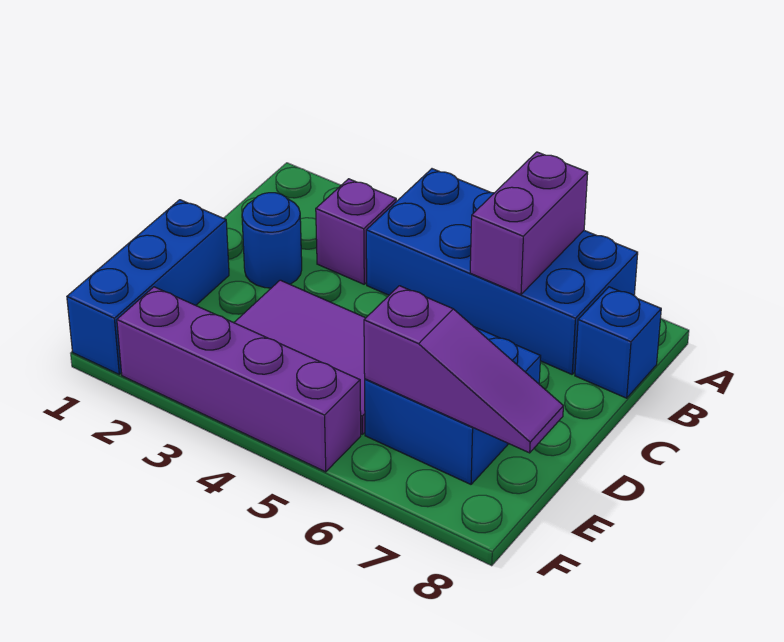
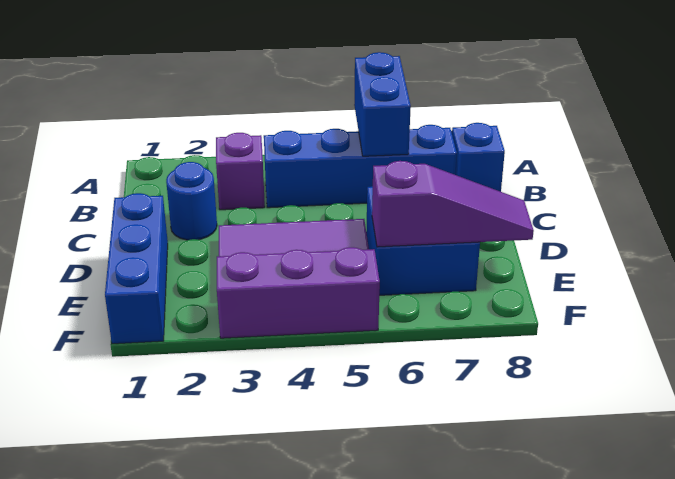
blue 2x4 brick [366,169,638,374] -> blue 1x4 brick [264,125,457,208]
purple 1x2 brick [470,152,588,295] -> blue 1x2 brick [354,52,411,156]
purple 1x4 brick [117,287,361,472] -> purple 1x3 brick [217,247,380,338]

